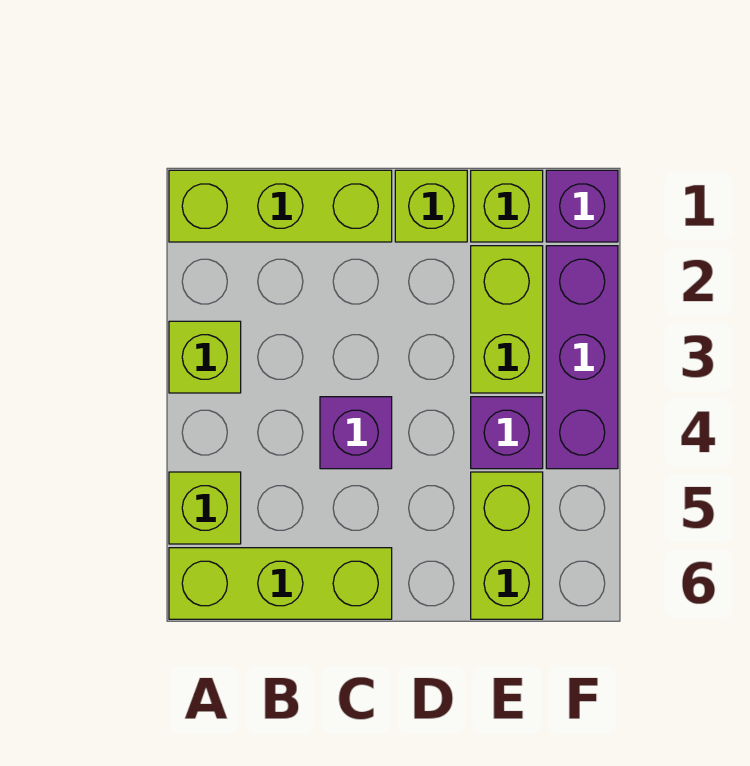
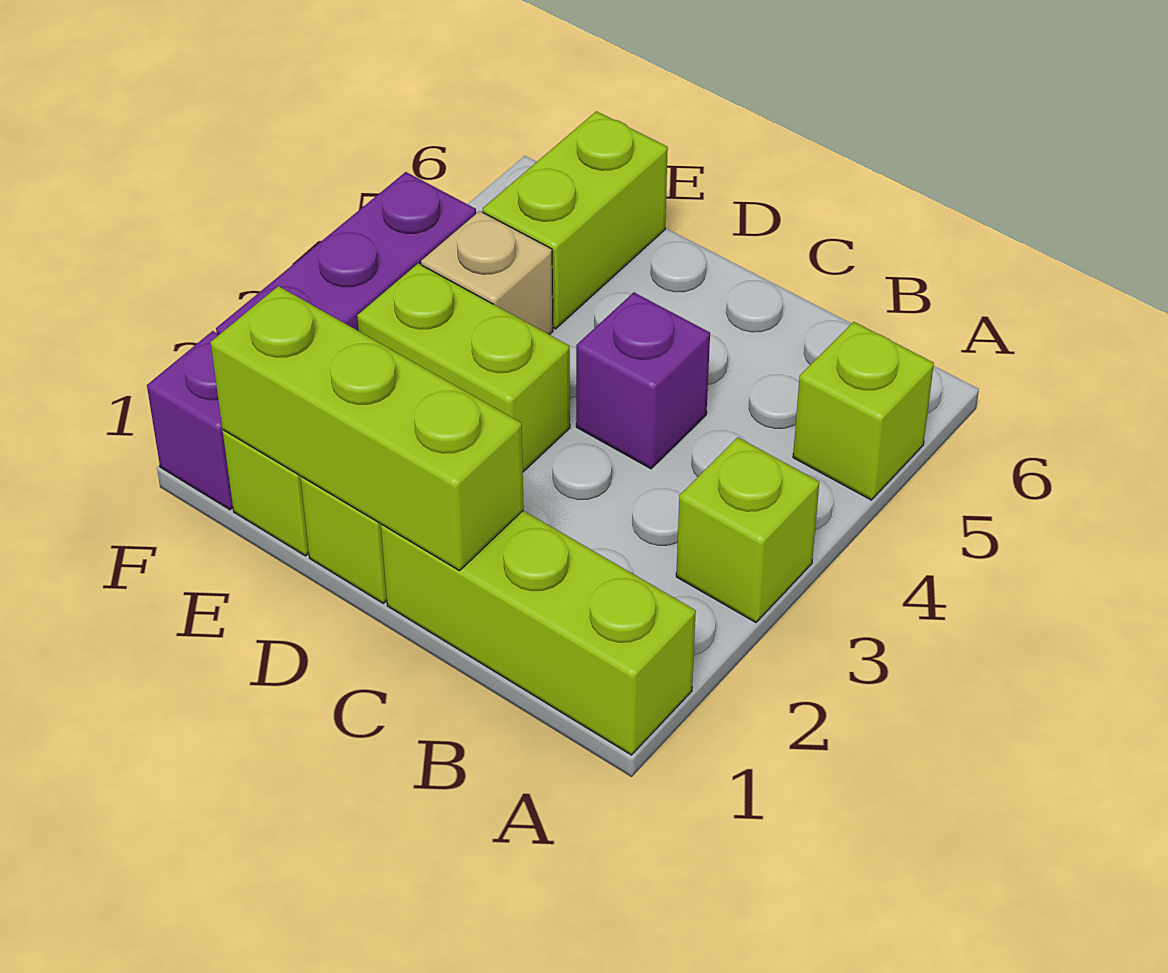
lime 1x3 brick [169,548,392,619] -> lime 1x3 brick moved to [211,286,524,571]
lime 1x2 brick [471,246,543,393] -> lime 1x2 brick turned to [357,264,570,472]
purple 1x1 brick [471,397,543,469] -> tan 1x1 brick [421,211,553,335]

